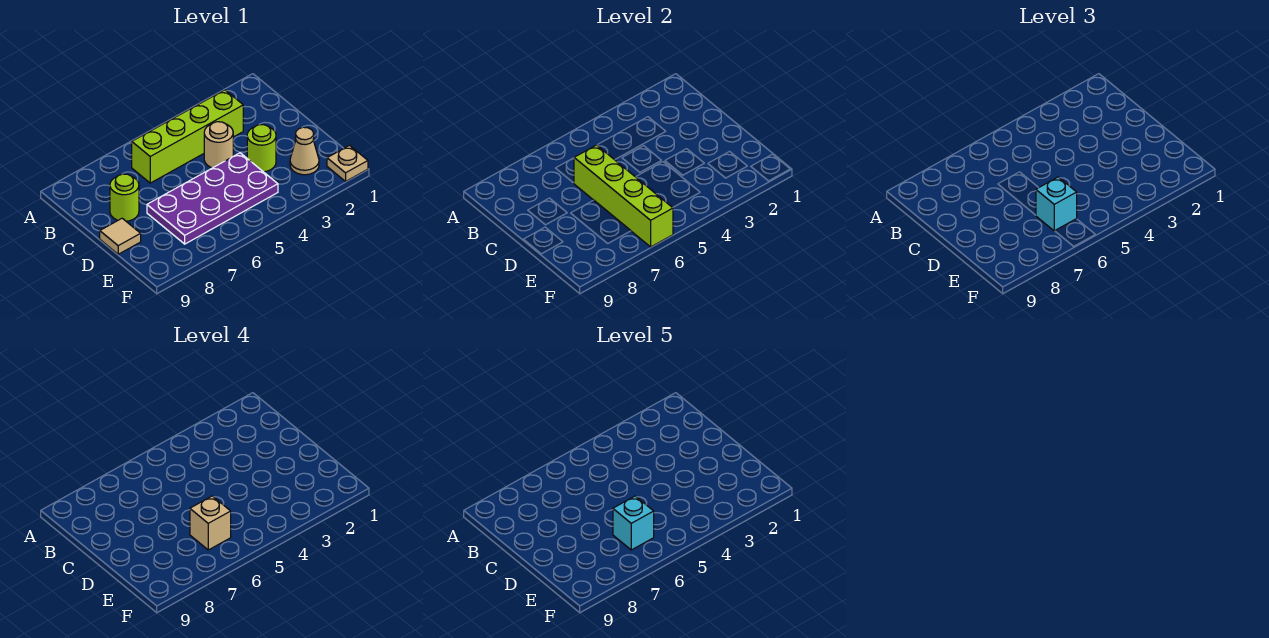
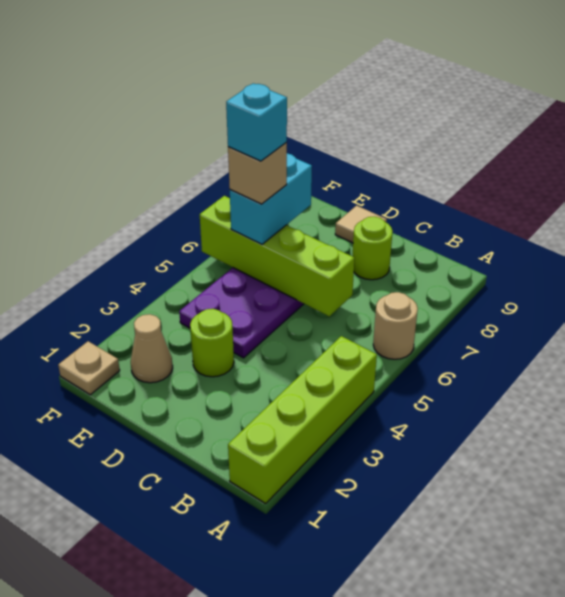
lime 1x4 brick [132,90,243,183] -> lime 1x4 brick moved to [228,336,377,503]
tan 1x1 round brick [204,122,233,168] -> tan 1x1 round brick moved to [373,292,418,359]
cyan 1x1 brick [1036,177,1077,231] -> cyan 1x2 brick [230,153,312,244]

